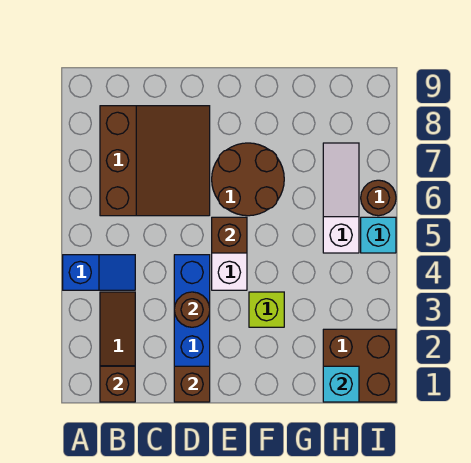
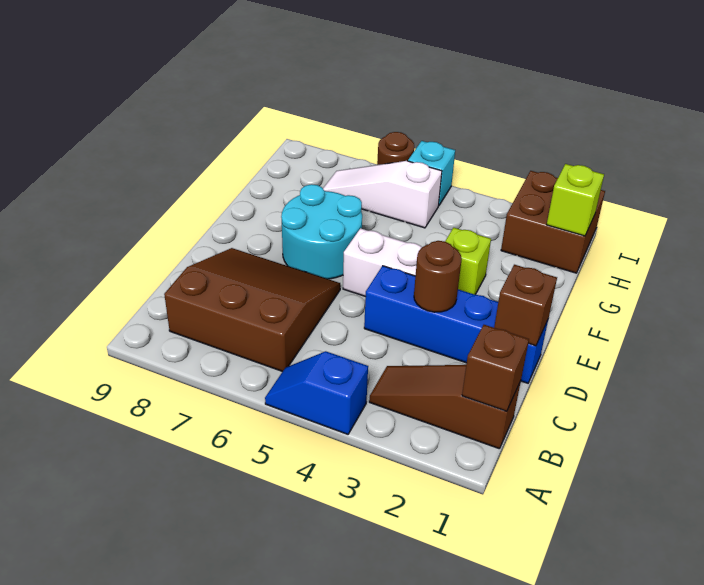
blue 1x2 slope [63,255,135,290] -> blue 1x2 slope turned to [265,351,368,434]
brown 1x1 brick [212,217,247,253] -> none
brown 2x2 round brick [212,143,284,216] -> cyan 2x2 round brick [281,184,362,279]
cyan 1x1 brick [323,366,359,402] -> lime 1x1 brick [547,164,604,236]

